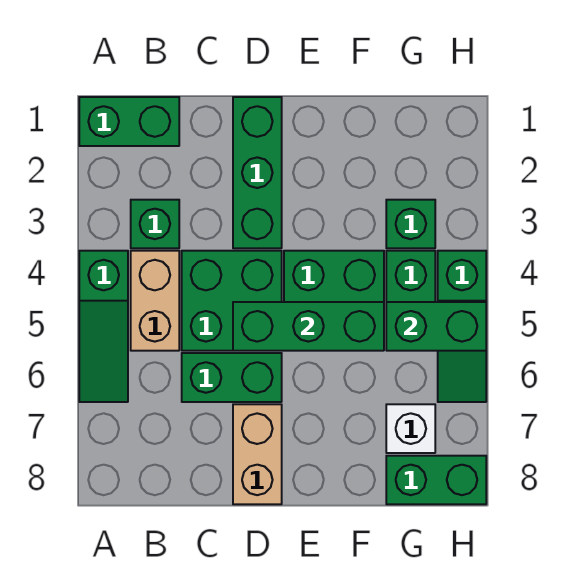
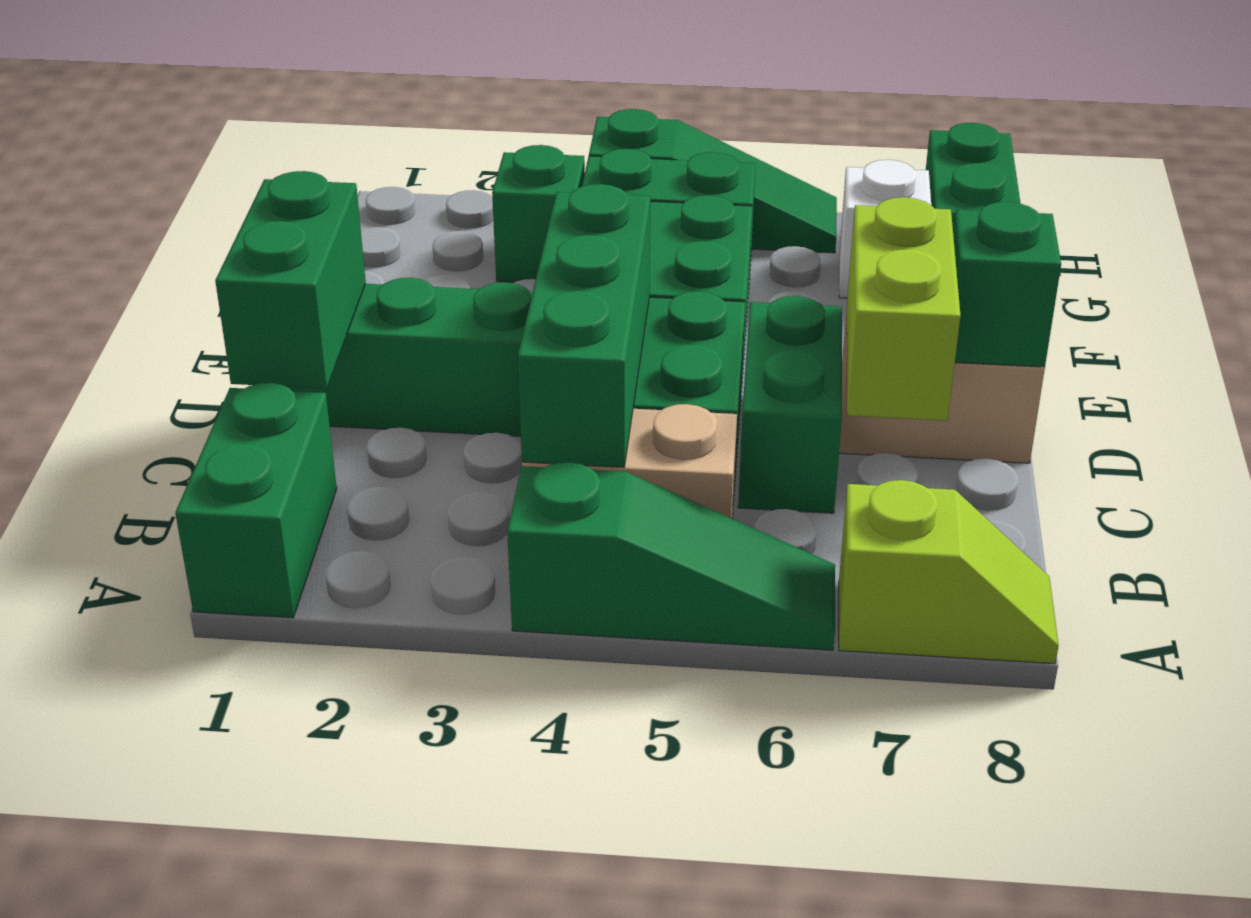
none -> lime 1x2 slope [839,480,1059,664]
green 1x1 brick [131,200,179,248] -> green 1x1 brick moved to [953,202,1061,367]
none -> lime 1x2 brick [847,197,961,421]
green 1x3 brick [233,302,384,351] -> green 1x3 brick moved to [518,184,650,468]
green 1x2 brick [386,302,486,351] -> green 1x2 brick moved to [215,171,366,389]

